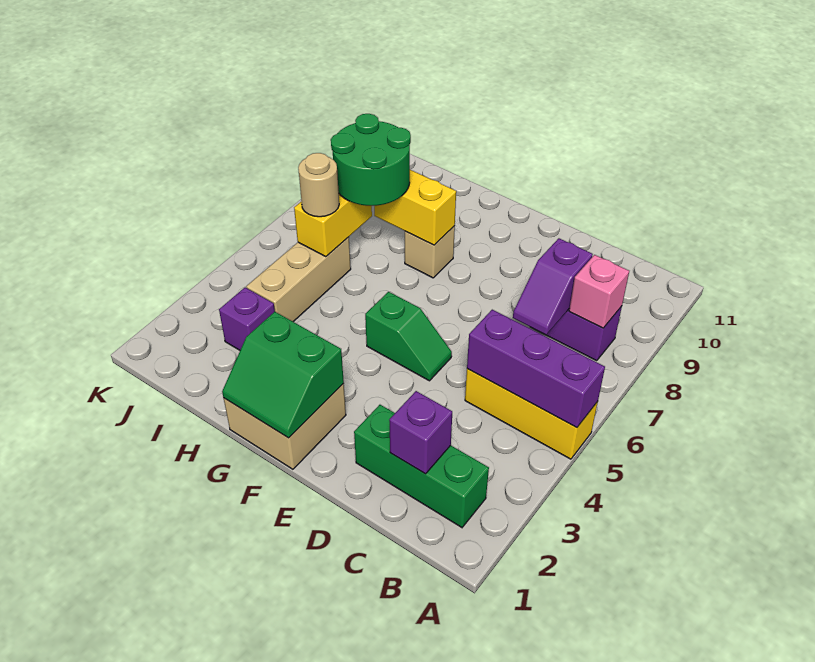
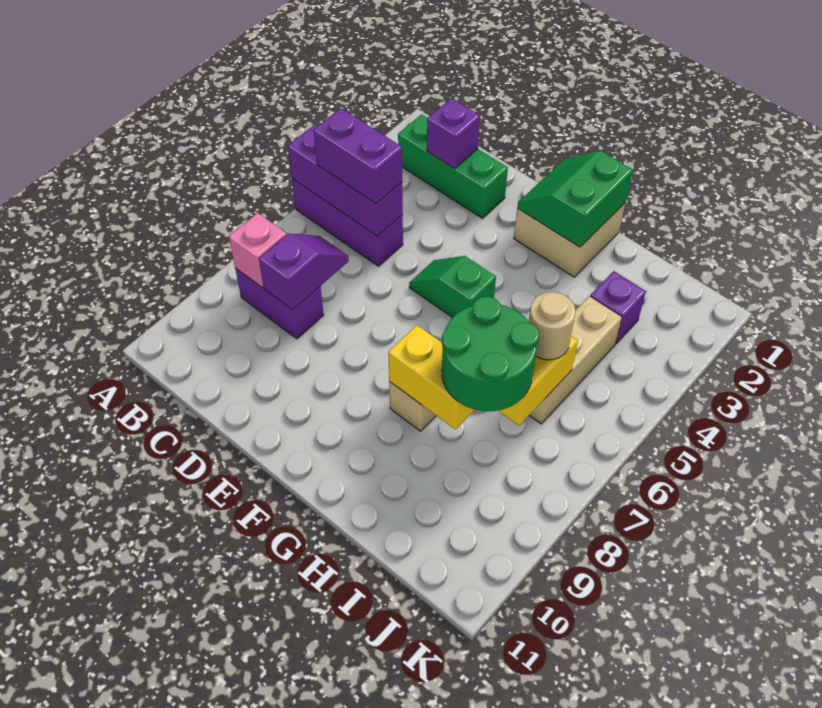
yellow 1x3 brick [465,369,598,459] -> purple 1x3 brick [292,179,403,266]
none -> purple 1x2 brick [314,108,402,204]
green 2x2 slope [222,312,344,438] -> green 2x2 slope turned to [517,151,633,247]

